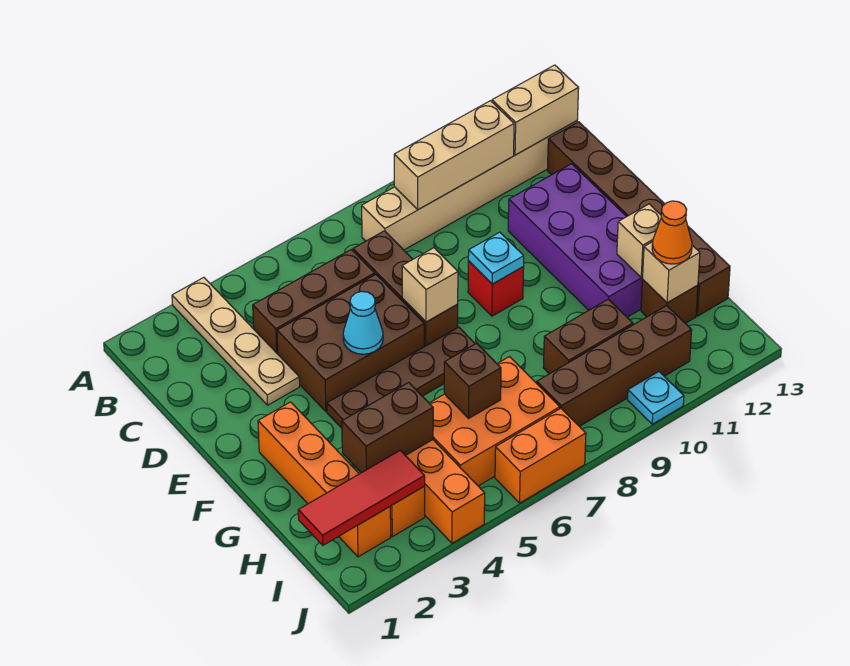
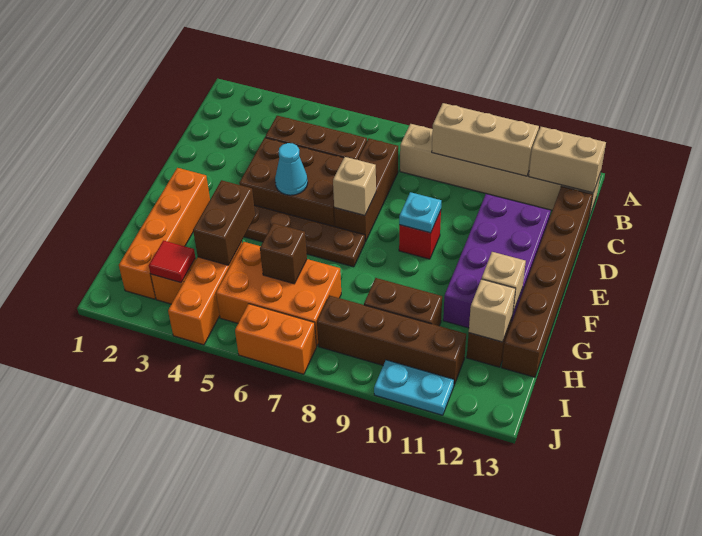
tan 1x4 plate [172,277,300,405] -> none
brown 1x2 brick [342,382,433,473] -> brown 1x2 brick turned to [193,180,255,265]
orange 1x1 cone [652,201,692,264] -> none
red 1x3 tile [298,450,425,545] -> red 1x1 tile [149,241,195,283]
cyan 1x1 plate [628,372,684,424] -> cyan 1x2 plate [374,360,454,415]

